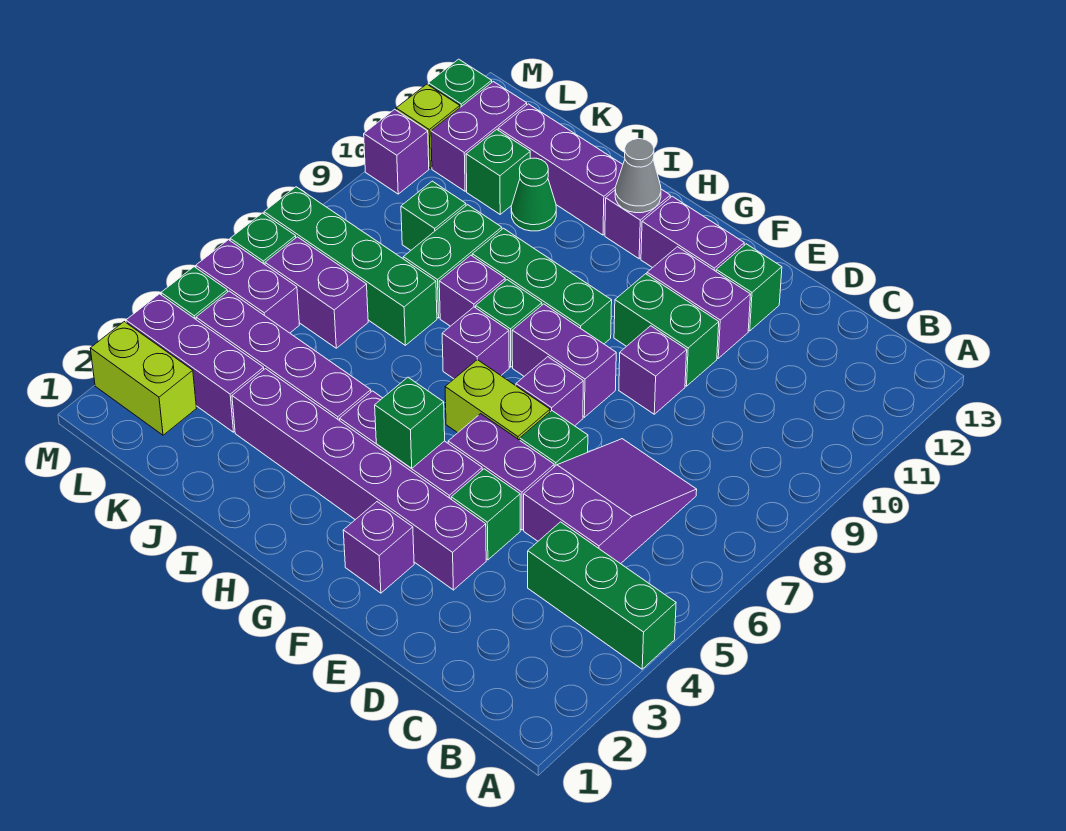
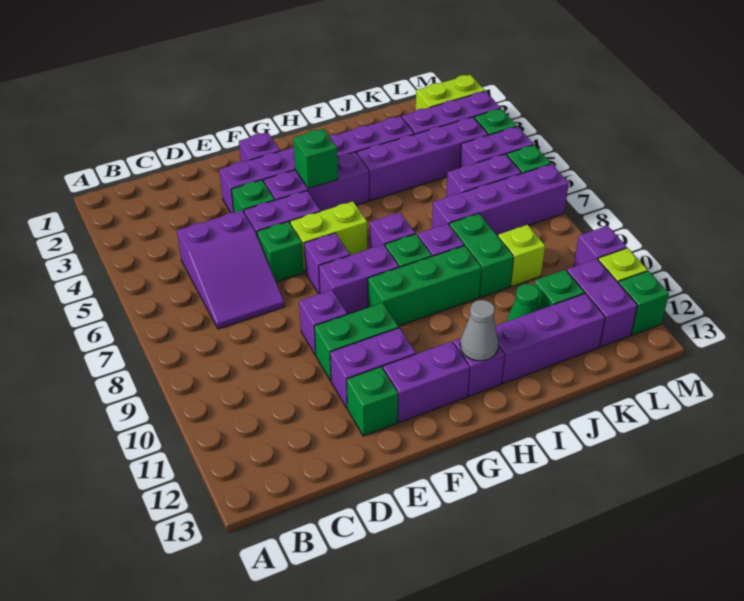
green 1x3 brick [528,522,676,669] -> none
green 1x4 brick [264,187,437,345] -> purple 1x4 brick [432,164,569,236]
green 1x1 brick [401,181,466,250] -> lime 1x1 brick [498,225,545,286]

